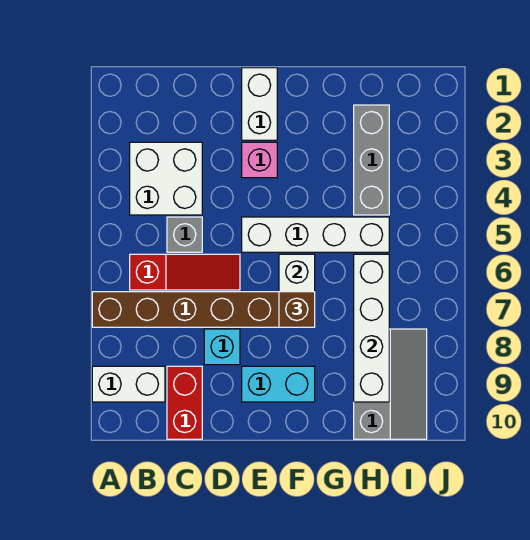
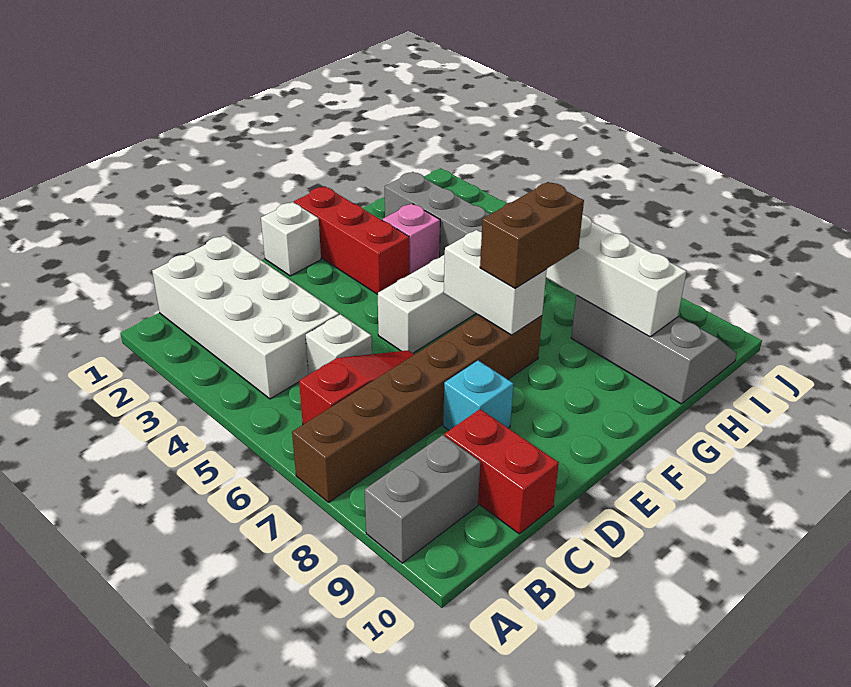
white 1x2 brick [92,366,165,402] -> grey 1x2 brick [365,435,480,563]
white 2x2 brick [130,142,202,215] -> white 2x4 brick [152,235,339,399]
grey 1x1 brick [167,217,202,252] -> white 1x1 brick [306,314,372,374]
white 1x2 brick [242,68,277,140] -> white 1x1 brick [261,202,321,276]
pink 1x1 brick [242,142,277,178] -> pink 1x1 brick moved to [382,204,440,275]
cyan 1x2 brick [242,366,315,402] -> none
none -> red 1x3 brick [294,186,409,294]
brown 1x1 brick [279,292,315,327] -> brown 1x2 brick [480,182,584,288]

